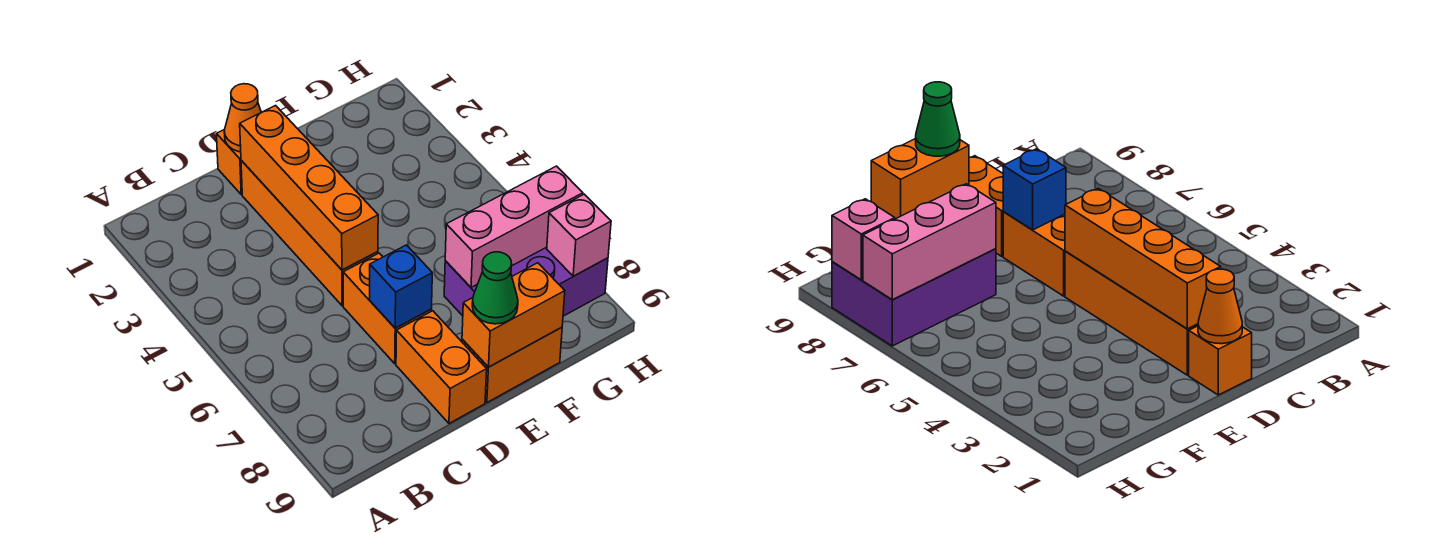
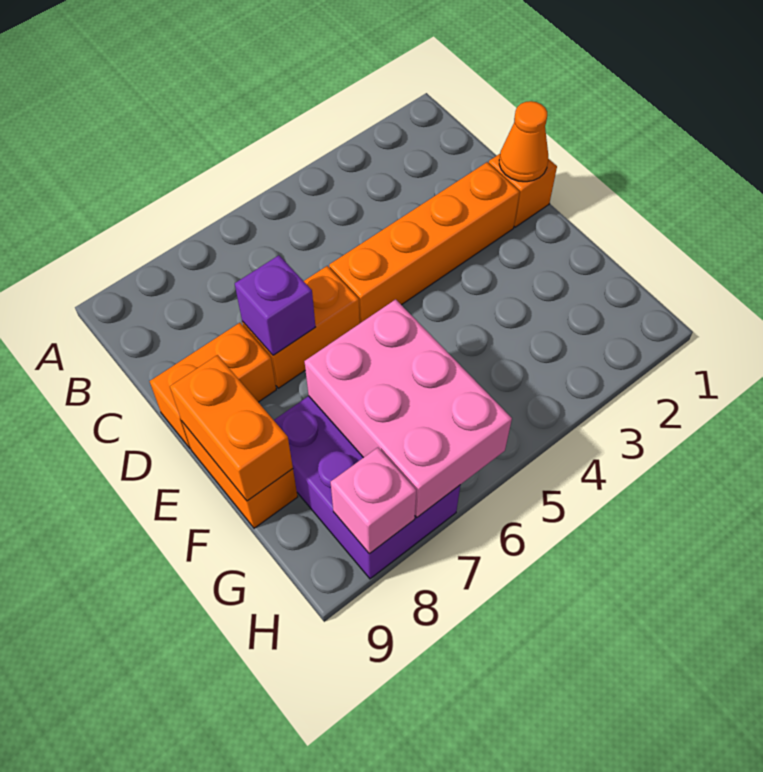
orange 1x4 brick [240,106,378,270] -> none
blue 1x1 brick [370,245,432,328] -> purple 1x1 brick [235,255,315,355]
green 1x1 cone [472,252,518,324] -> none
pink 1x3 brick [445,166,583,287] -> pink 2x3 brick [305,299,512,517]

